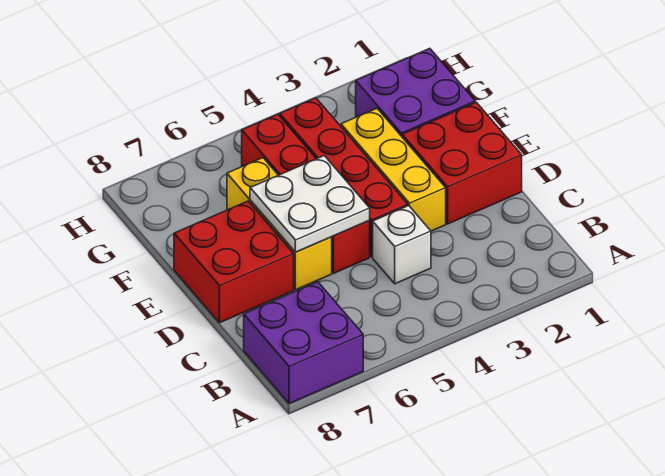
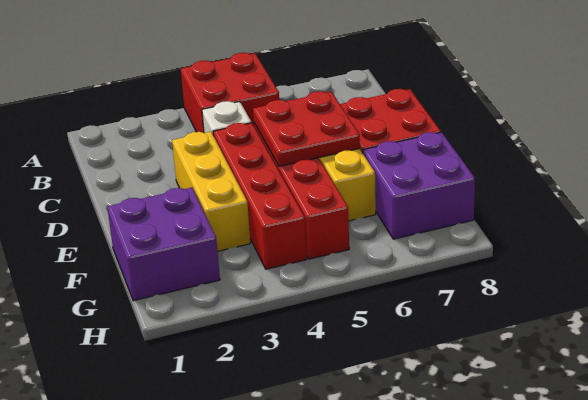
purple 2x2 brick [244,282,363,404] -> purple 2x2 brick moved to [363,132,475,239]
red 2x2 brick [402,102,522,224] -> red 2x2 brick moved to [181,53,279,133]
white 2x2 plate [250,156,370,252] -> red 2x2 plate [253,91,360,166]

